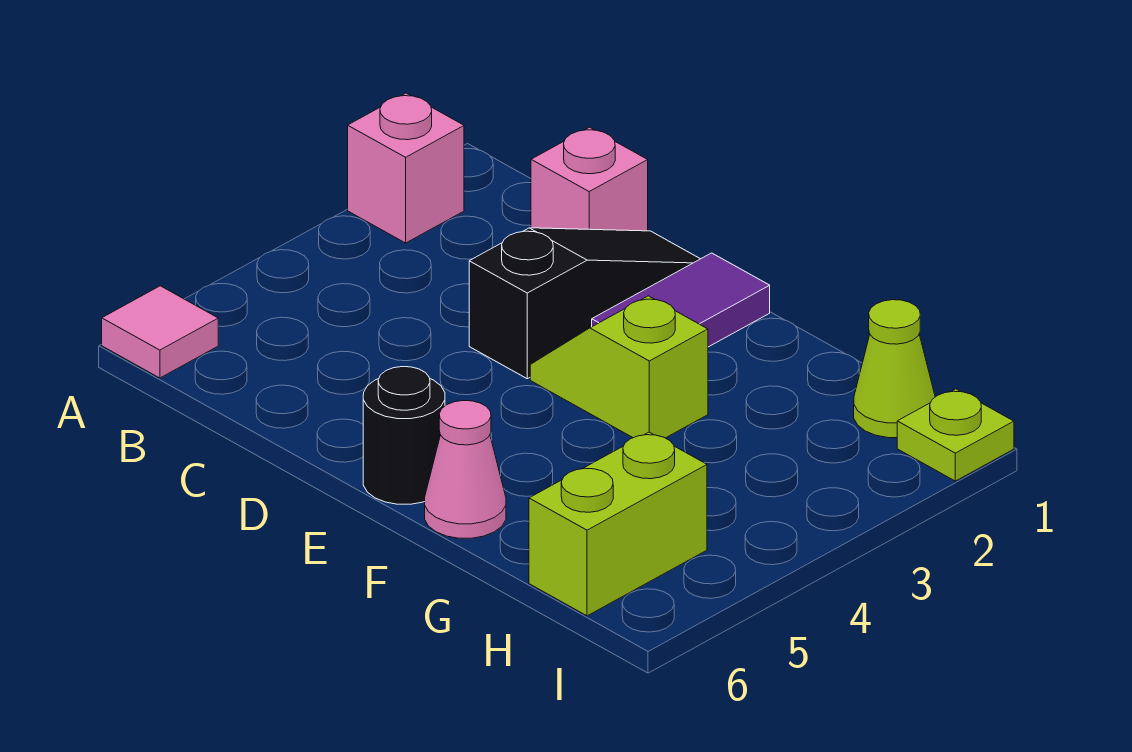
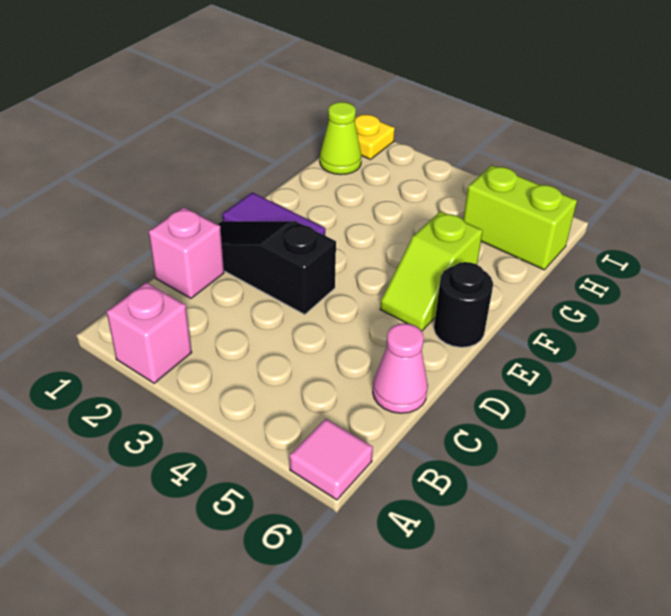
lime 1x2 slope [530,296,708,438] -> lime 1x2 slope moved to [380,211,483,331]
pink 1x1 cone [425,401,506,538] -> pink 1x1 cone moved to [373,323,428,413]
lime 1x1 plate [897,389,1014,481] -> yellow 1x1 plate [355,114,395,160]

